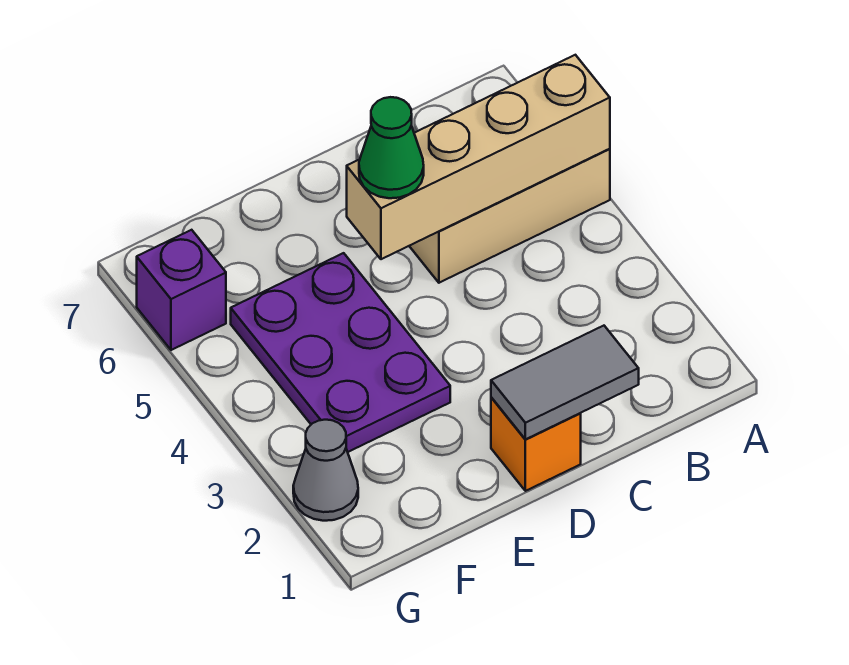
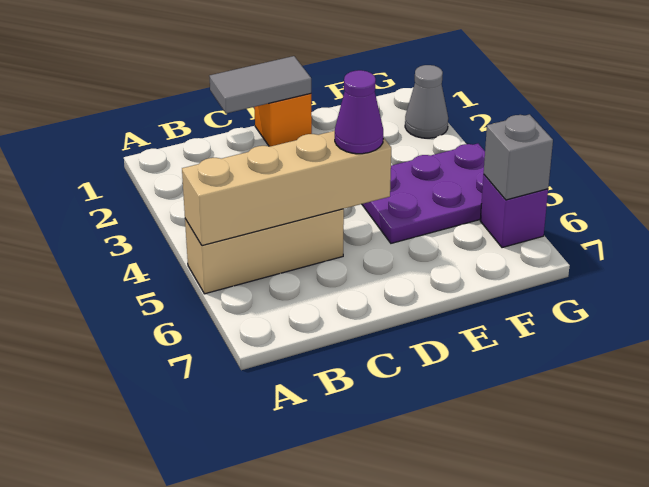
green 1x1 cone [359,97,424,198] -> purple 1x1 cone [335,70,383,154]
purple 2x3 plate [231,253,450,452] -> purple 2x3 plate turned to [362,144,485,243]
none -> grey 1x1 brick [484,114,553,200]

